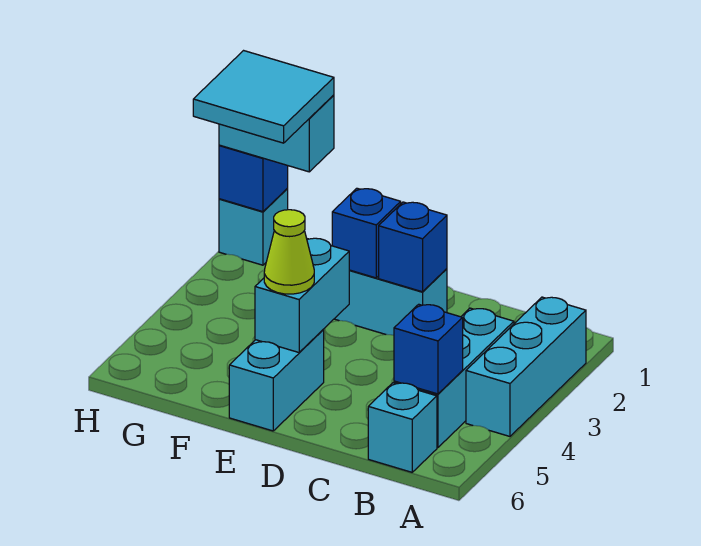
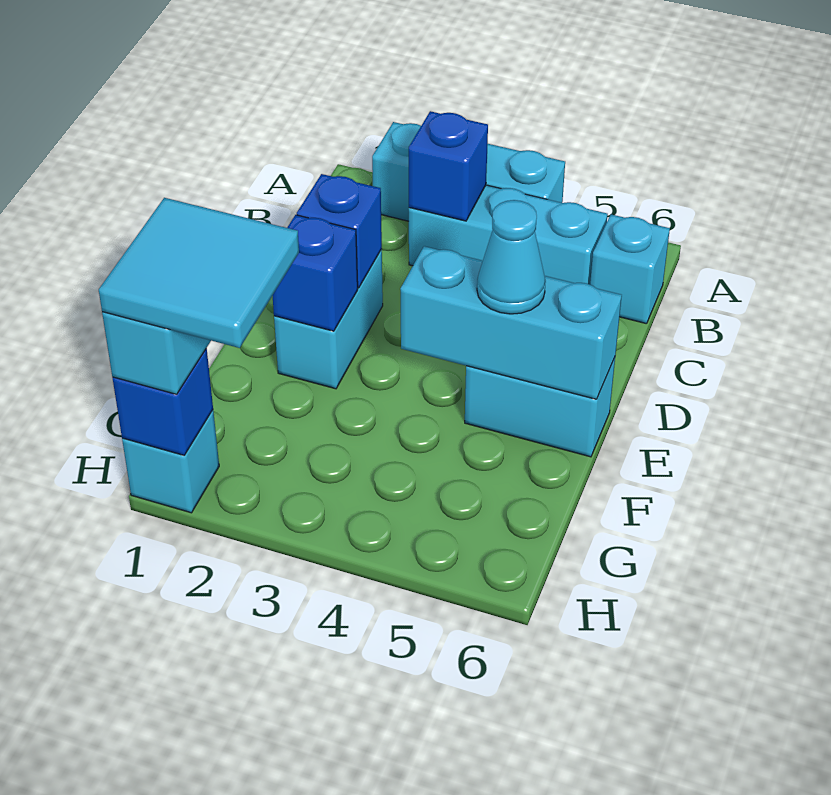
blue 1x1 brick [394,304,463,394] -> blue 1x1 brick moved to [409,111,488,221]
cyan 1x2 brick [255,238,349,352] -> cyan 1x3 brick [400,246,622,399]
lime 1x1 cone [264,210,314,294] -> cyan 1x1 cone [477,200,546,314]

